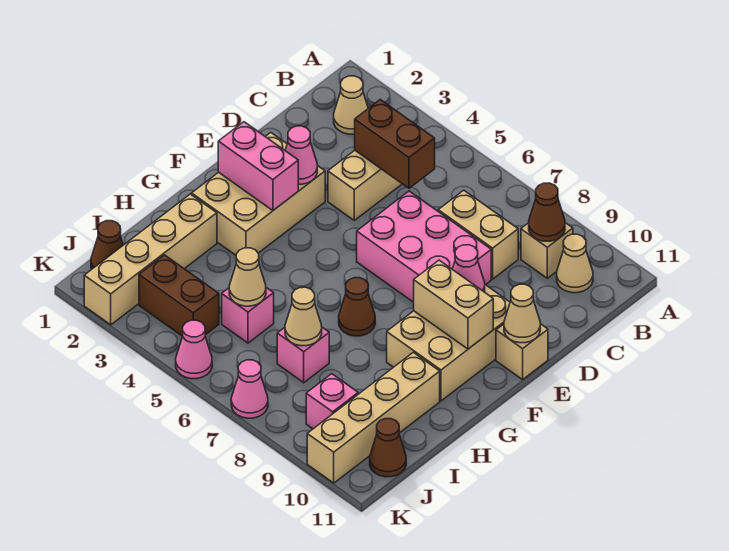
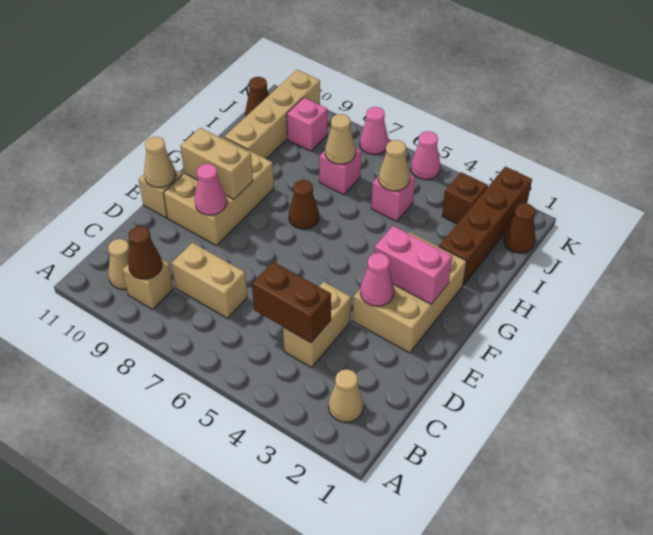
pink 2x3 brick [357,191,491,302] -> none
tan 1x4 brick [84,194,217,325] -> brown 1x4 brick [439,167,532,285]
brown 1x2 brick [139,255,219,336] -> brown 1x1 brick [442,172,488,224]

